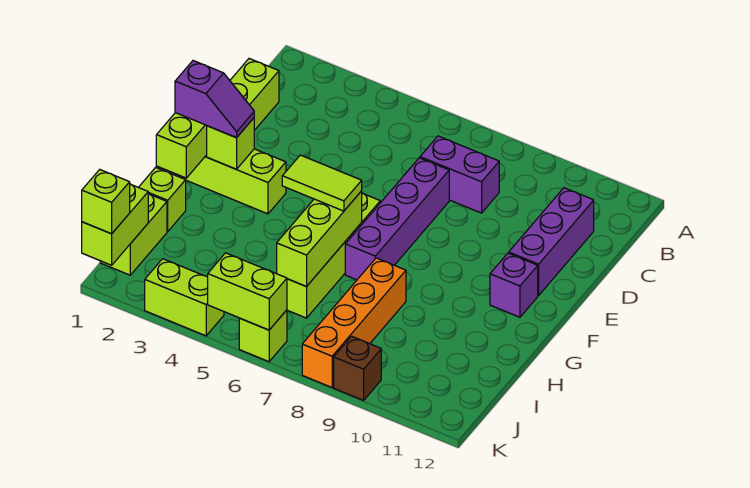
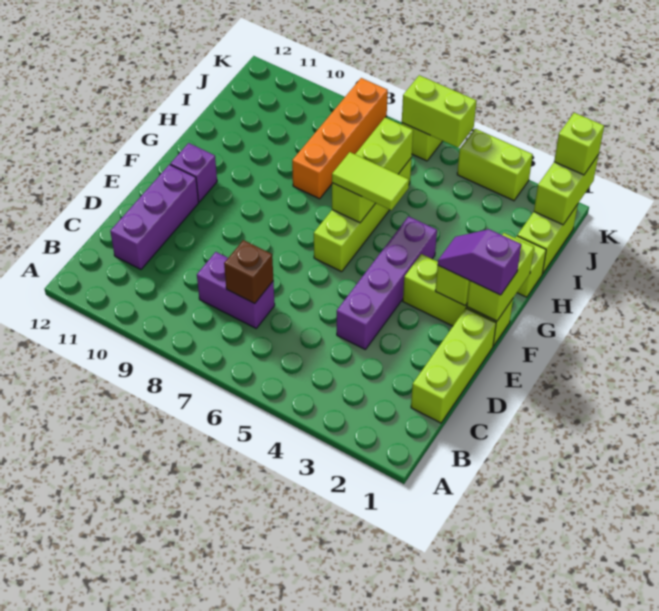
purple 1x4 brick [345,158,449,280] -> purple 1x4 brick moved to [337,216,437,349]
brown 1x1 brick [334,336,381,400] -> brown 1x1 brick moved to [224,240,273,303]

